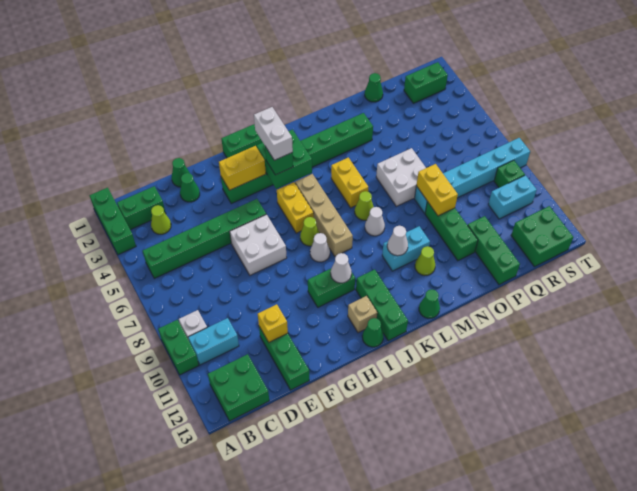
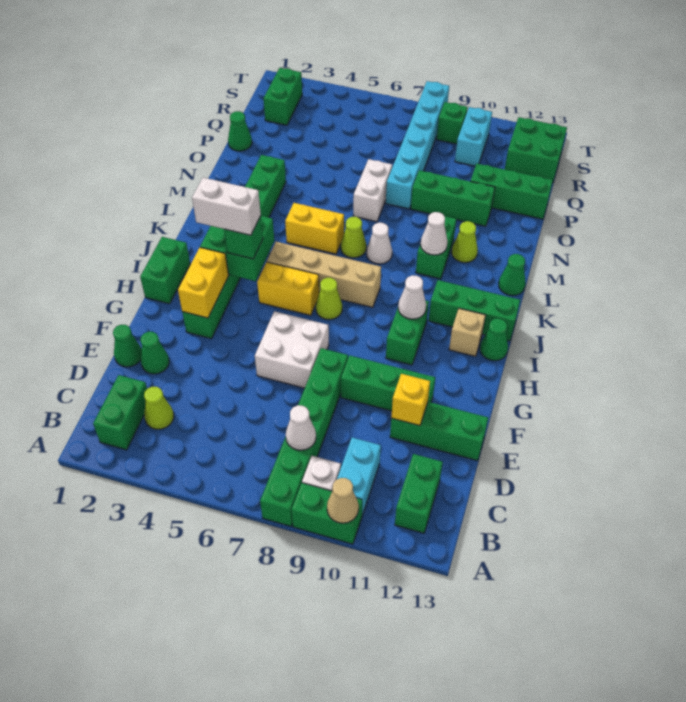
green 1x3 brick [89,188,136,255] -> green 1x3 brick moved to [341,355,435,411]
none -> tan 1x1 cone [327,478,359,523]
green 1x6 brick [143,199,266,278] -> green 1x6 brick moved to [260,348,348,526]
green 2x2 brick [208,354,269,421] -> green 1x2 brick [395,454,443,533]
white 1x1 cone [310,233,330,262] -> white 1x1 cone moved to [286,405,316,450]
cyan 1x2 brick [382,226,430,271] -> green 1x2 brick [416,216,456,279]
white 2x2 brick [376,148,426,206] -> white 1x2 brick [353,159,392,222]
yellow 1x2 brick [416,164,458,216] -> none

